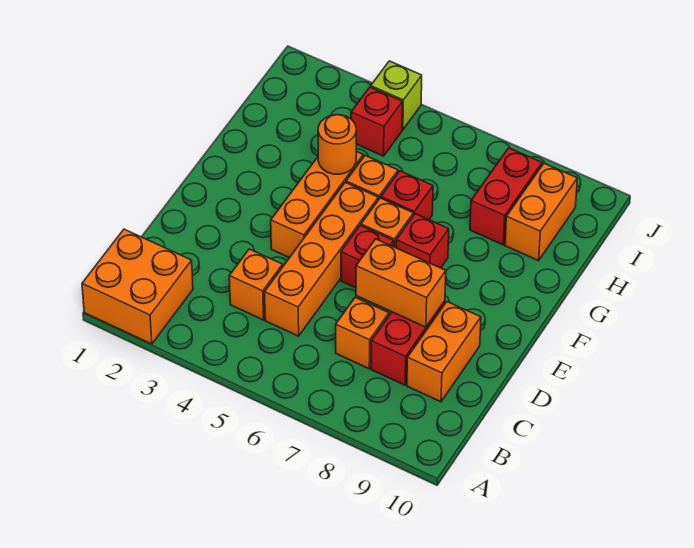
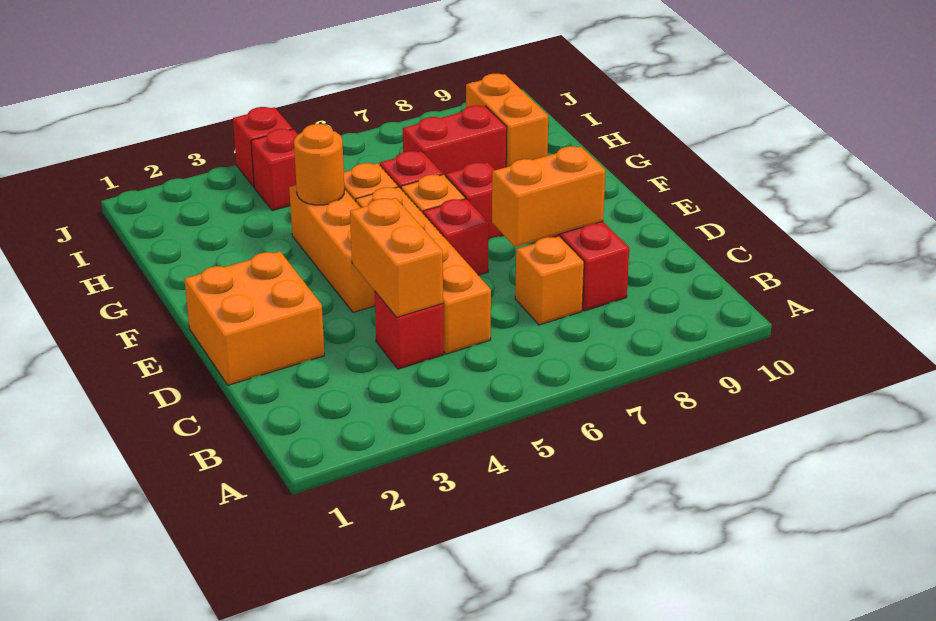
orange 2x2 brick [82,229,193,344] -> orange 2x2 brick moved to [185,251,325,385]
orange 1x1 brick [229,249,283,320] -> red 1x1 brick [374,291,444,369]
orange 1x2 brick [407,302,481,402] -> orange 1x2 brick moved to [350,198,443,317]
red 1x2 brick [470,148,542,245] -> red 1x2 brick turned to [403,106,507,176]
lime 1x1 brick [371,61,422,130] -> red 1x1 brick [233,107,292,187]

